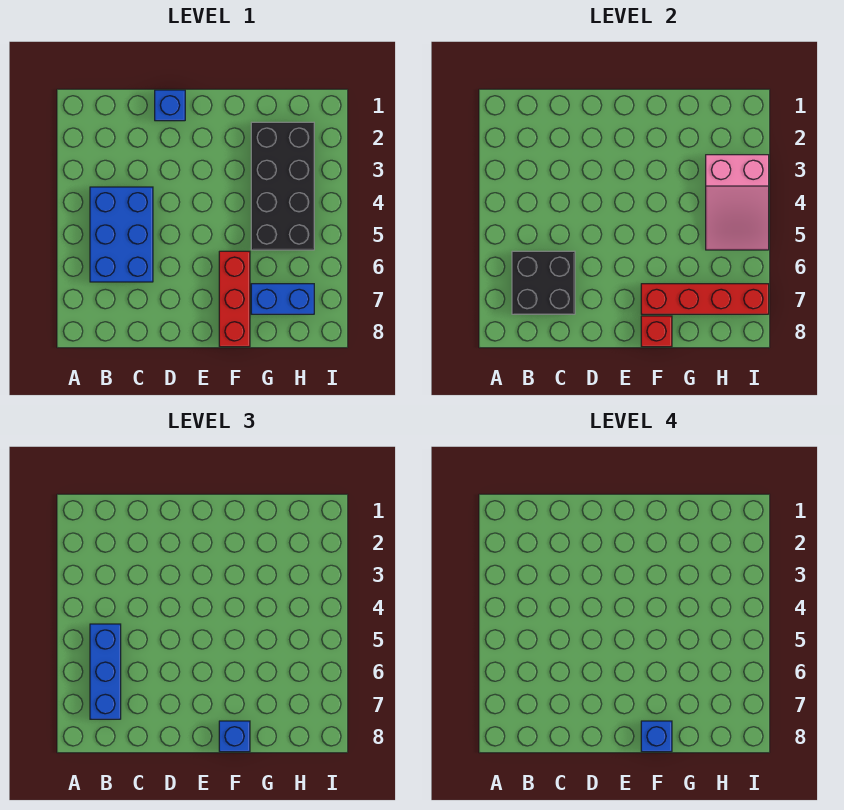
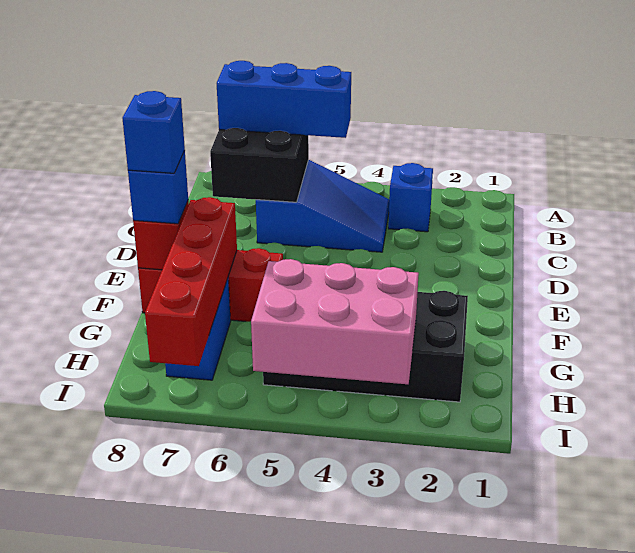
blue 2x3 brick [90,187,153,282] -> blue 2x3 slope [256,160,389,252]
blue 1x1 brick [155,90,185,121] -> blue 1x1 brick moved to [388,163,433,232]
pink 2x3 slope [706,155,769,250] -> pink 2x3 brick [251,259,419,384]

